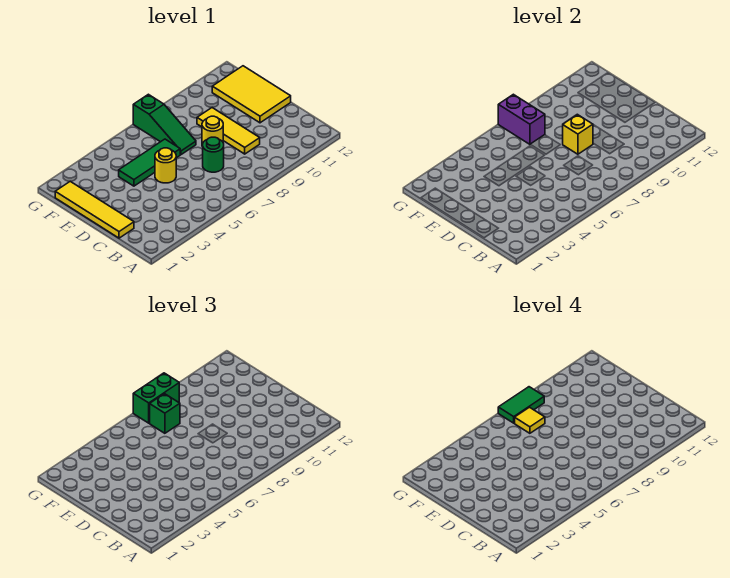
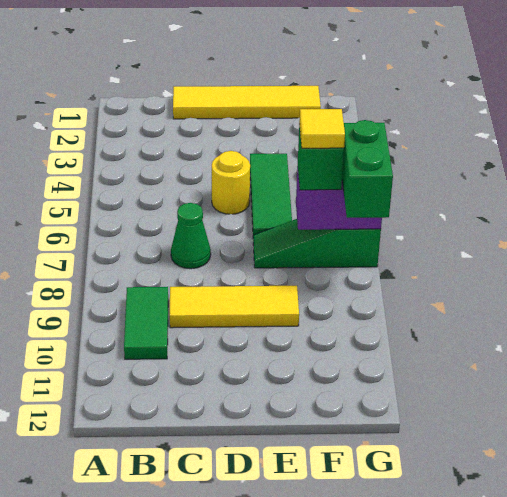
green 1x1 round brick [203,137,224,172] -> green 1x1 cone [171,203,211,269]
yellow 1x1 round brick [202,116,223,146] -> none
yellow 1x1 brick [563,114,593,154] -> none
yellow 2x3 tile [212,66,291,123] -> none
green 1x2 tile [498,387,544,423] -> green 1x2 tile moved to [124,287,168,359]

